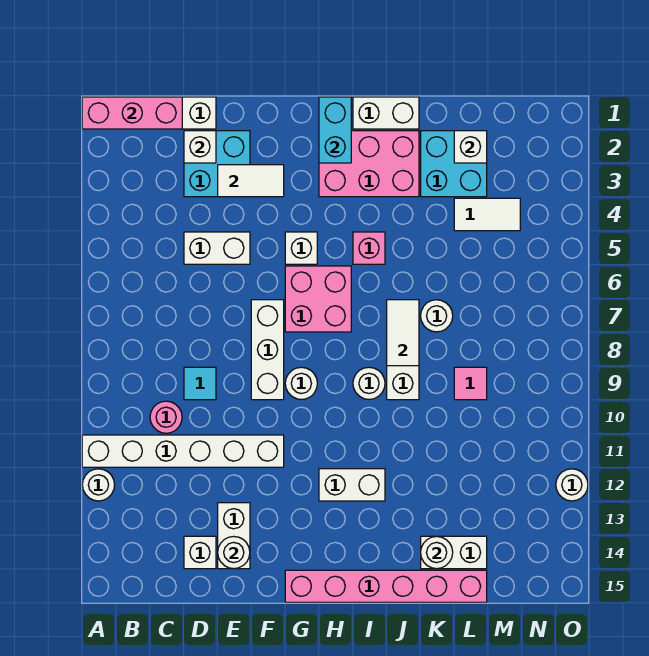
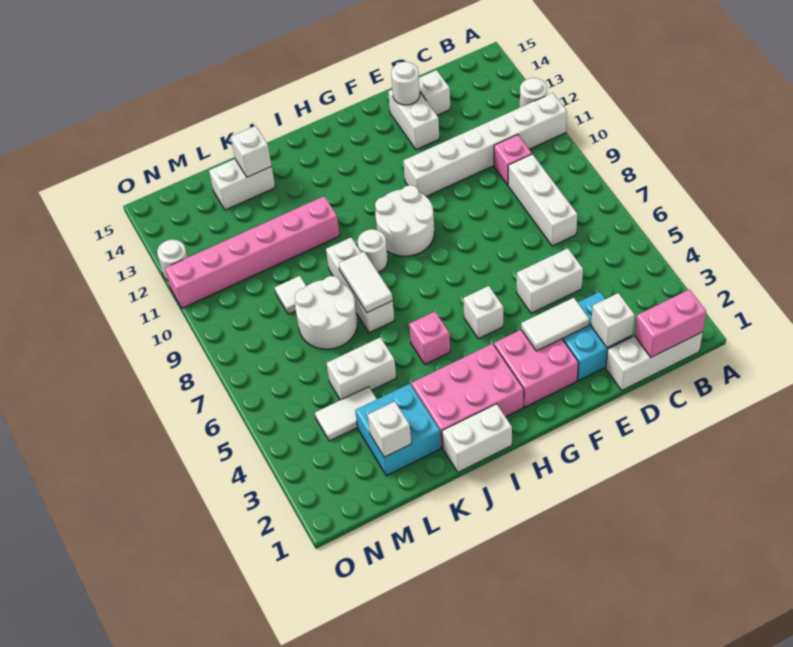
pink 1x3 brick [82,97,182,129] -> pink 1x2 brick [635,290,706,357]
pink 1x1 round brick [150,401,182,433] -> pink 1x1 brick [494,135,532,185]
cyan 1x1 tile [184,367,216,400] -> none
white 1x3 brick [251,300,284,400] -> white 1x3 brick moved to [508,154,577,246]
pink 2x2 brick [285,266,351,332] -> pink 2x2 brick moved to [494,330,578,407]
white 1x1 round brick [285,367,317,400] -> white 2x2 round brick [375,185,434,256]
pink 1x6 brick [285,570,487,602] -> pink 1x6 brick moved to [165,196,340,308]
cyan 1x2 brick [319,97,351,163] -> none
white 1x2 brick [319,469,385,501] -> white 1x2 brick moved to [326,337,396,400]
white 1x1 round brick [421,300,453,332] -> white 2x2 round brick [295,276,358,349]
white 1x1 round brick [421,536,453,569] -> white 1x1 brick [231,126,271,177]
pink 1x1 tile [454,367,487,400] -> white 1x1 tile [275,276,306,314]

